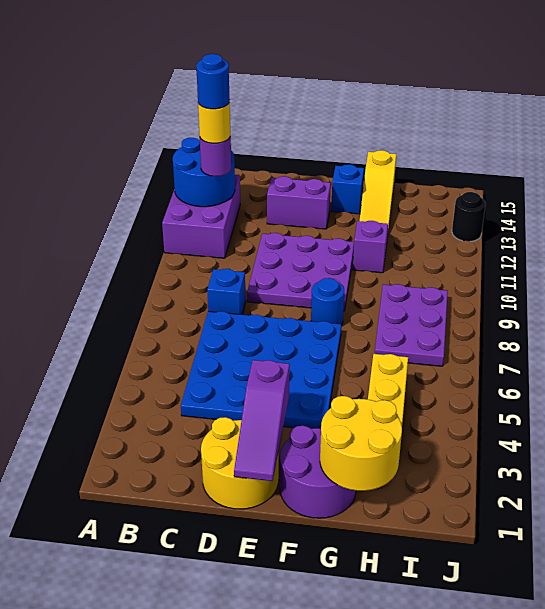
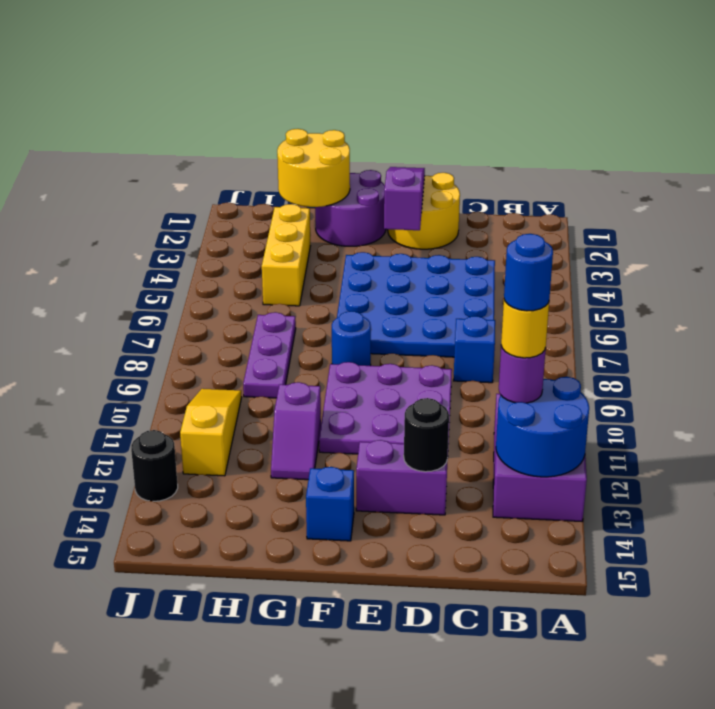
none -> black 1x1 round brick [404,398,449,472]
yellow 1x3 slope [360,150,396,229] -> yellow 1x3 slope moved to [180,389,242,476]
purple 2x3 plate [375,284,448,366] -> purple 1x3 plate [243,312,296,398]

